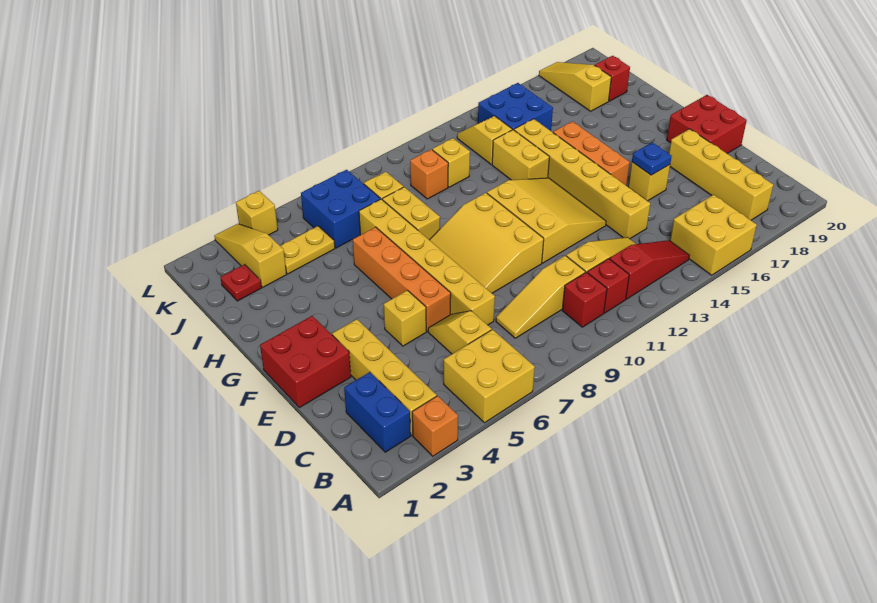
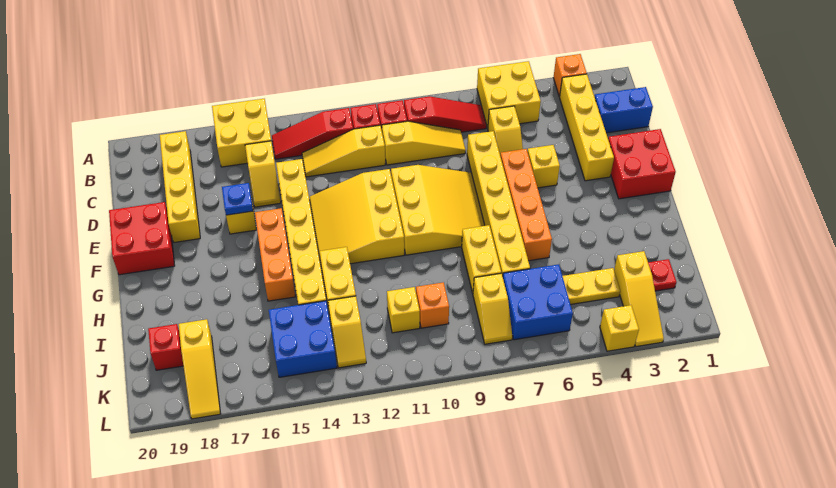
blue 1x2 brick [344,372,411,452] -> blue 1x2 brick turned to [595,87,653,133]
none -> red 1x3 slope [404,96,487,132]
none -> yellow 1x2 slope [245,141,281,207]

